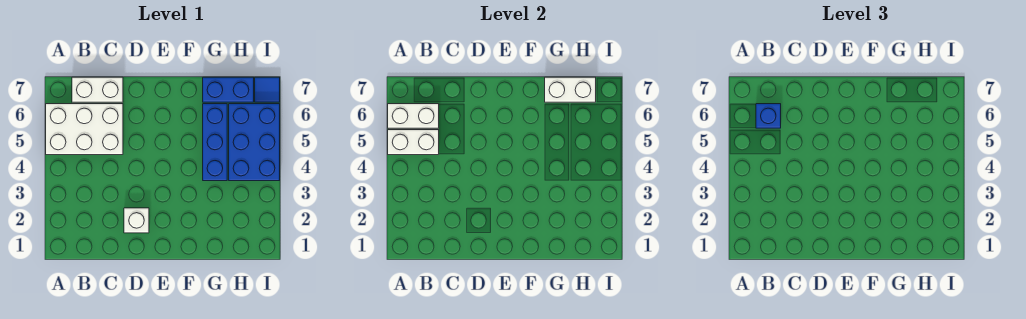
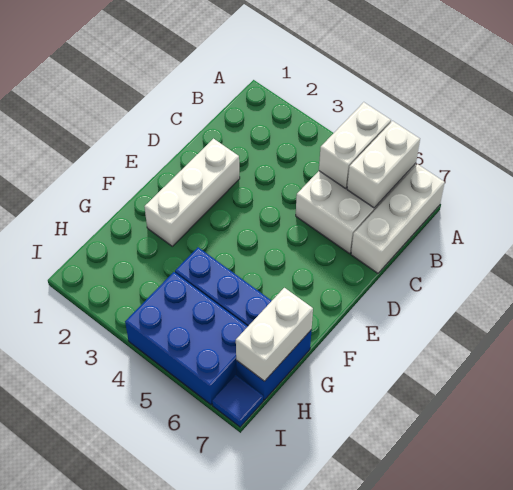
blue 1x1 brick [756,104,781,128] -> none
white 1x2 brick [72,77,123,102] -> white 1x3 brick [351,164,445,273]
white 1x1 brick [124,208,149,233] -> white 1x3 brick [145,139,240,246]

